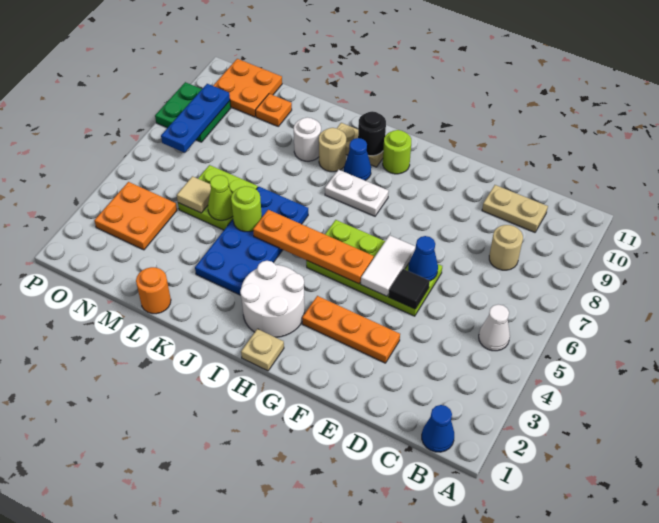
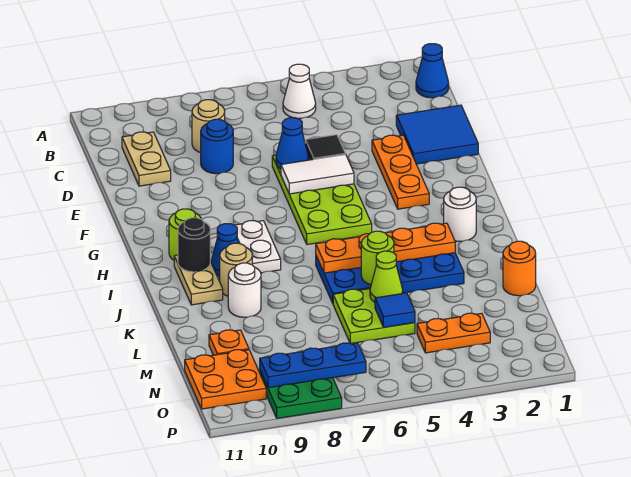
none -> blue 2x2 tile [396,105,478,164]
none -> blue 1x1 round brick [201,119,233,174]
orange 1x4 plate [253,210,374,284] -> orange 1x4 plate turned to [316,223,455,273]
tan 1x1 plate [241,329,284,371] -> none
white 2x2 round brick [240,261,305,337] -> white 1x1 round brick [444,187,476,242]
tan 1x1 tile [177,176,211,213] -> blue 1x1 tile [375,293,415,327]
orange 2x2 plate [94,182,177,250] -> orange 1x2 plate [417,313,490,353]

